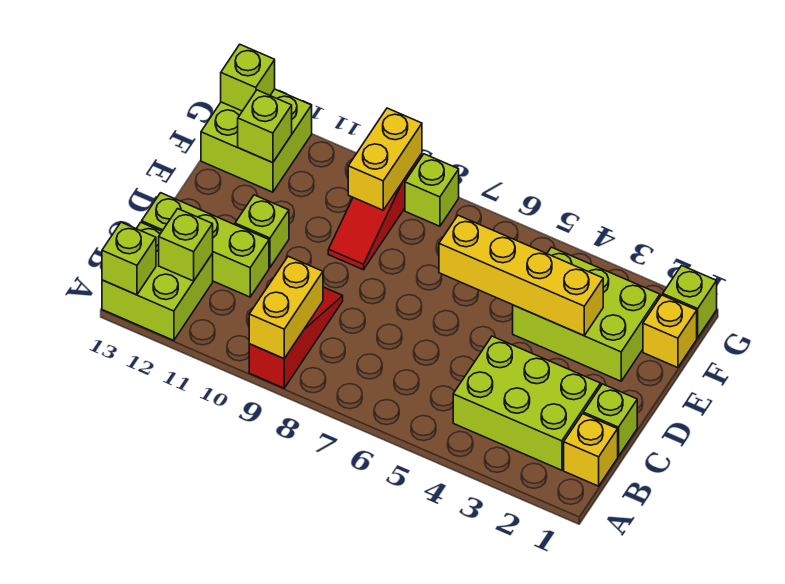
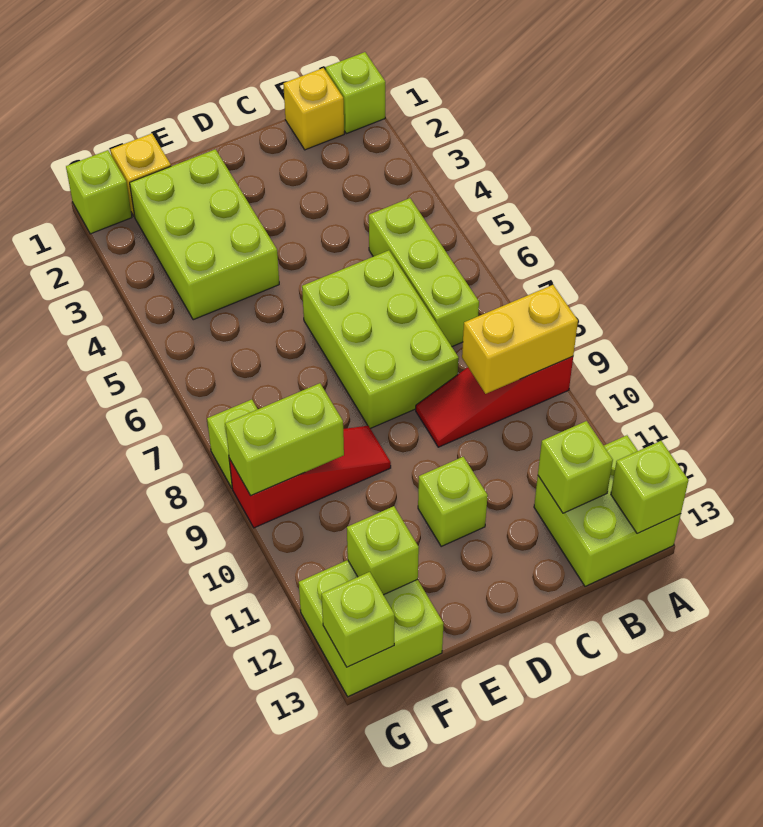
lime 2x3 brick [453,336,601,470] -> lime 2x3 brick moved to [302,250,459,429]
lime 1x1 brick [583,384,637,457] -> lime 1x1 brick moved to [326,52,385,134]
lime 1x3 brick [142,193,269,297] -> lime 1x3 brick moved to [369,198,479,347]
yellow 1x4 brick [439,215,603,336] -> none
yellow 1x2 brick [348,108,422,210] -> lime 1x2 brick [225,383,344,496]

